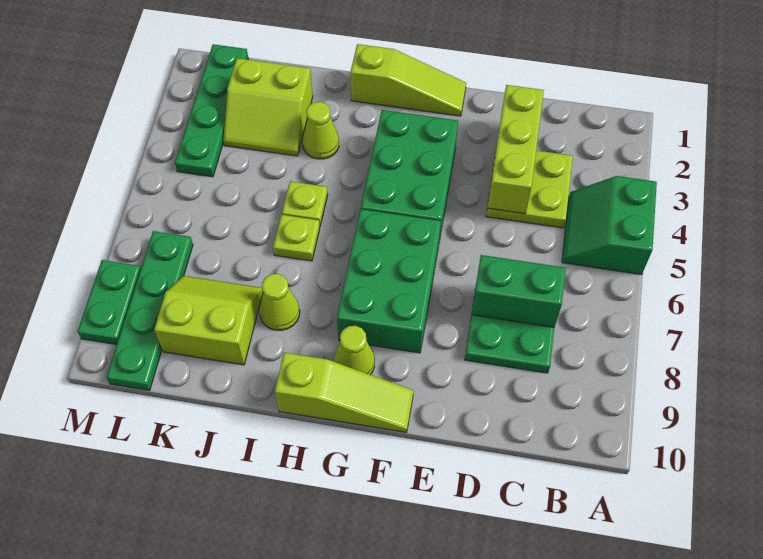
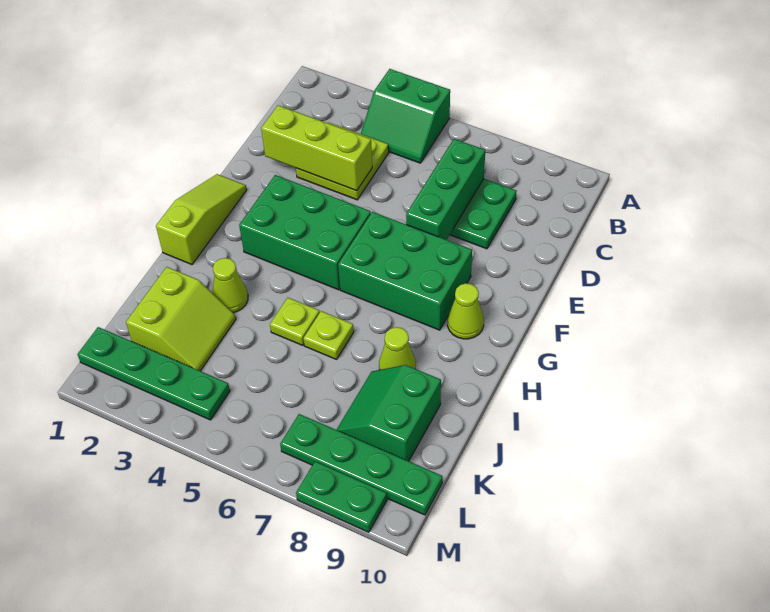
green 1x2 brick [472,255,566,327] -> green 1x3 brick [406,139,485,240]
lime 1x3 slope [275,353,414,432] -> none
lime 2x2 slope [154,276,263,365] -> green 2x2 slope [337,365,441,461]

